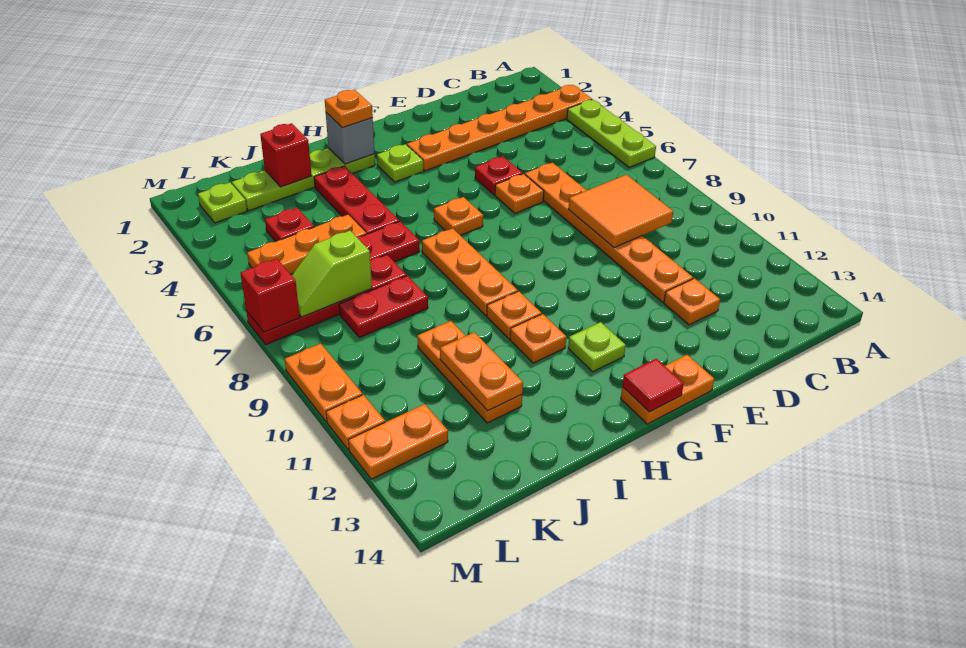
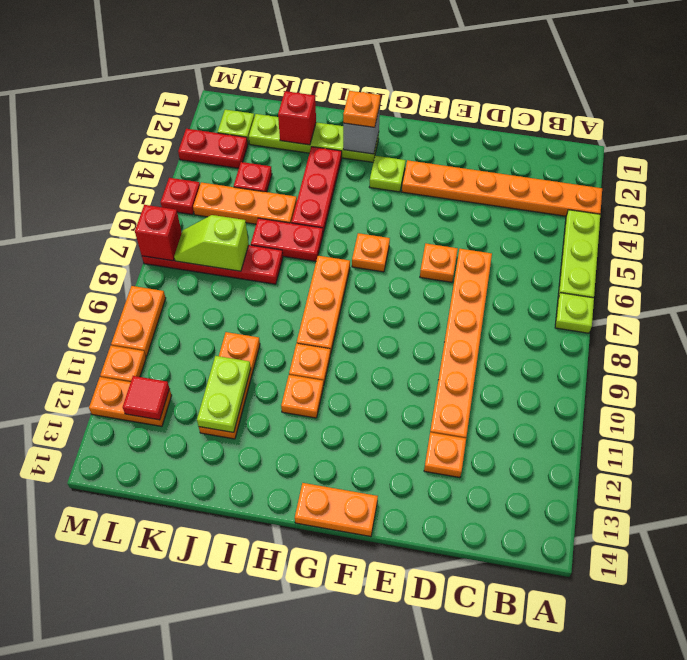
orange 2x2 tile [568,175,673,248] -> none
red 1x1 plate [475,156,523,195] -> red 1x1 plate moved to [161,178,200,215]
lime 1x1 plate [568,322,626,372] -> lime 1x1 plate moved to [555,293,594,333]
red 1x1 tile [622,359,684,412] -> red 1x1 tile moved to [123,376,170,420]
red 1x2 plate [339,276,428,338] -> red 1x2 plate moved to [178,129,248,168]
orange 1x2 plate [440,332,523,411] -> lime 1x2 plate [197,356,251,432]

